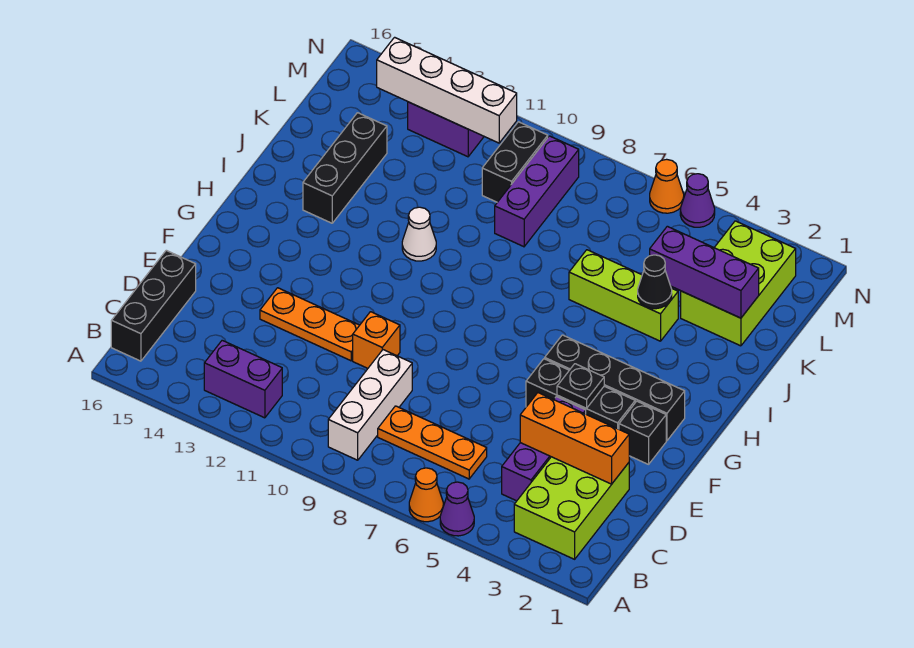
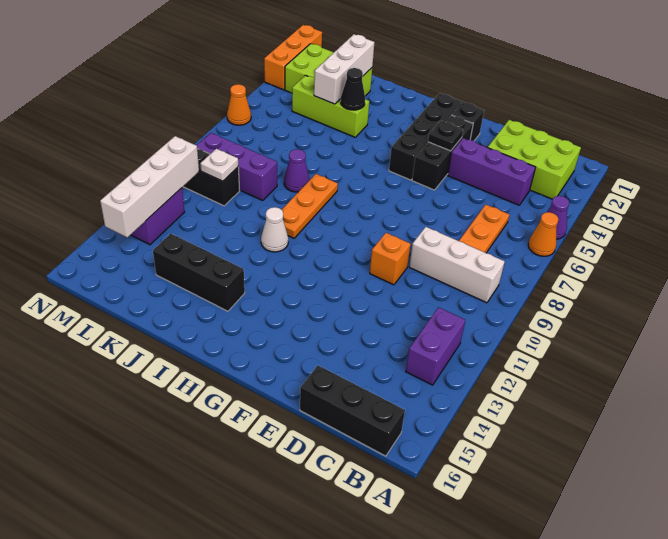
orange 1x3 brick [520,393,629,484] -> orange 1x3 brick moved to [264,25,322,90]
orange 1x3 plate [260,288,360,361] -> orange 1x3 plate moved to [282,174,338,238]
lime 1x3 brick [569,250,678,341] -> lime 1x3 brick turned to [292,75,369,137]
purple 1x3 brick [650,226,759,318] -> white 1x3 brick [314,34,374,104]
none -> white 1x1 plate [200,149,238,181]
purple 1x1 cone [680,174,715,227] -> purple 1x1 cone moved to [284,149,310,192]

